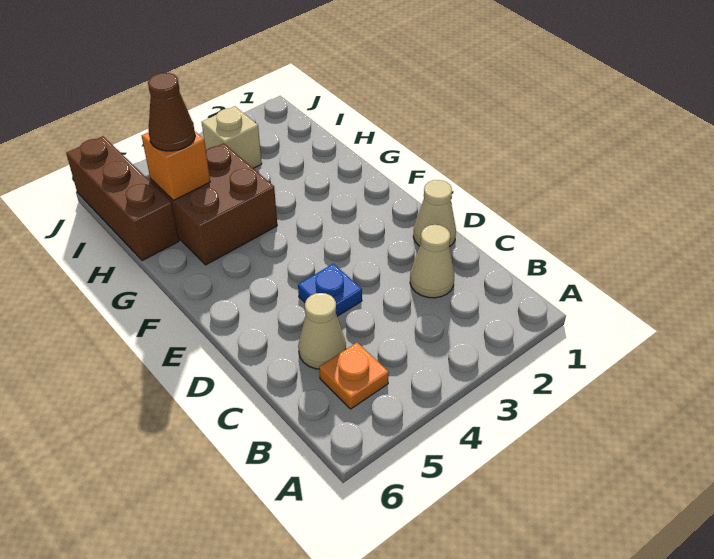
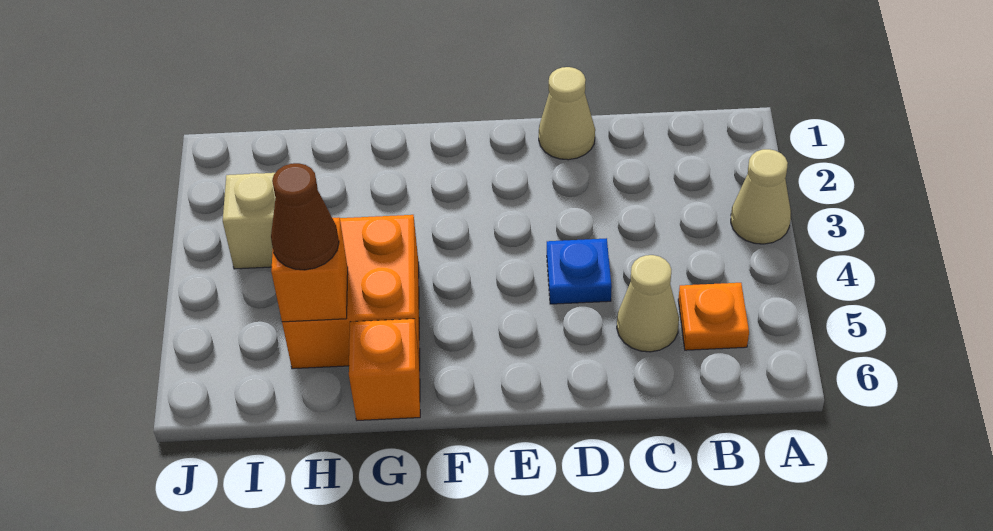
tan 1x1 cone [410,225,454,298] -> tan 1x1 cone moved to [731,149,791,244]
brown 2x2 brick [150,143,277,265] -> orange 2x2 brick [282,215,420,369]
none -> orange 1x1 brick [349,319,420,420]
brown 1x3 brick [66,136,179,261] -> none

